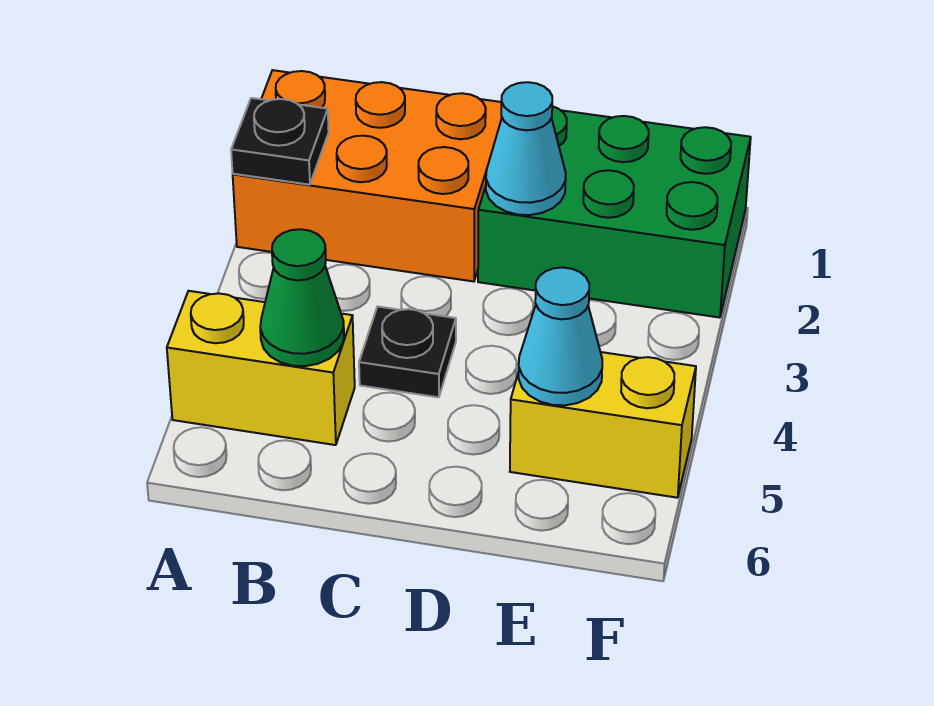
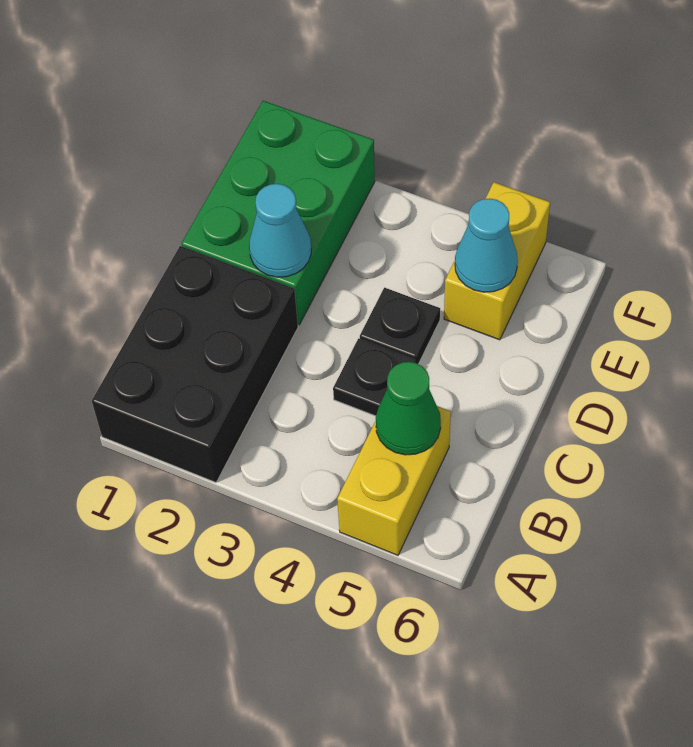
orange 2x3 brick [233,70,502,282] -> black 2x3 brick [92,246,298,482]
black 1x1 plate [231,98,329,185] -> black 1x1 plate moved to [360,288,440,364]

